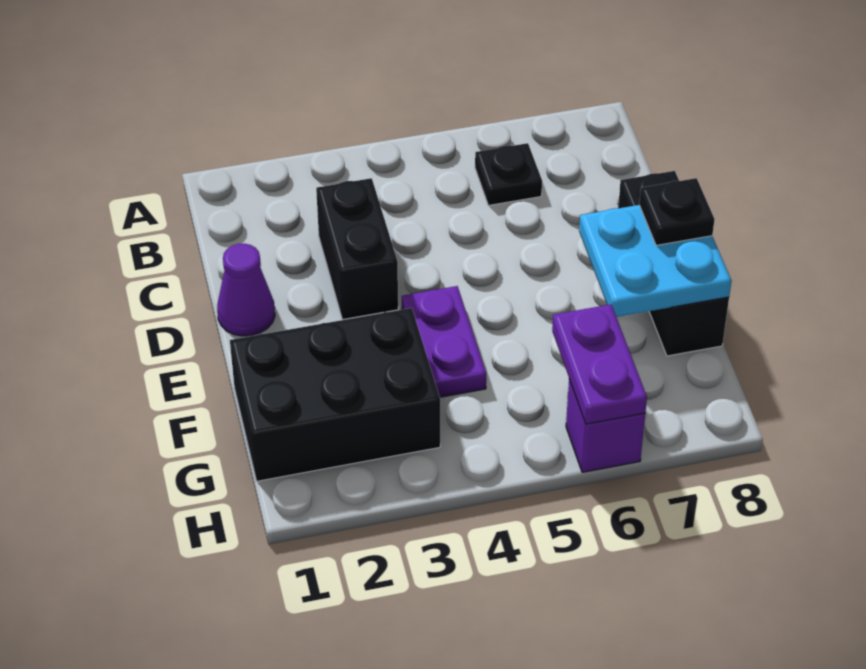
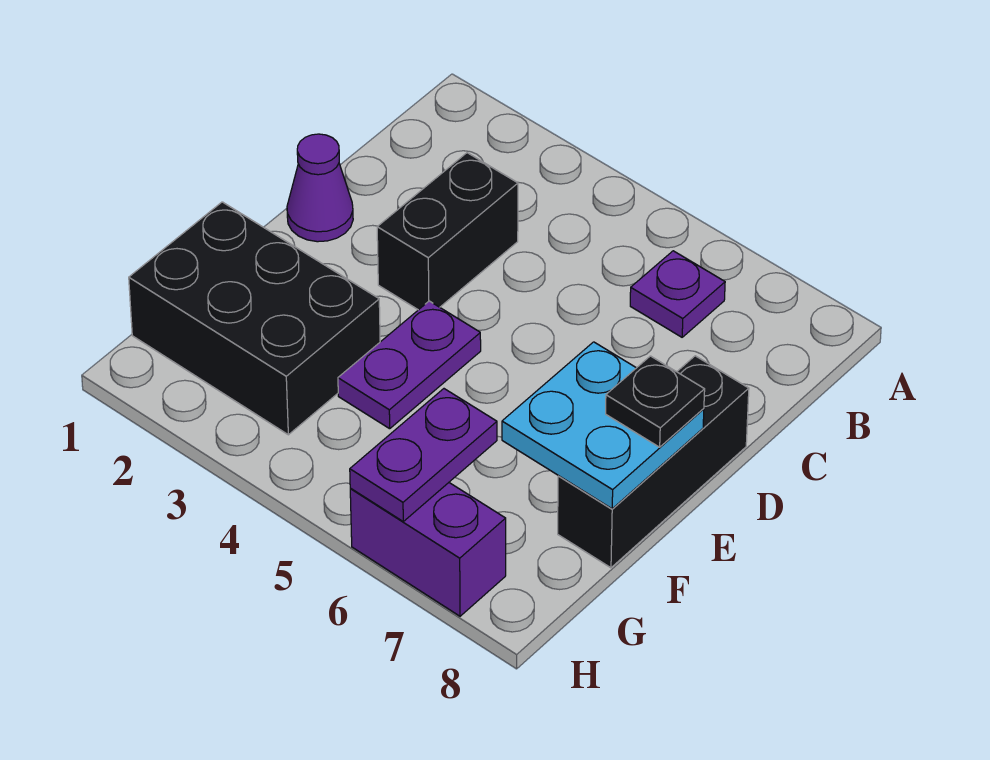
black 1x1 plate [475,143,542,205] -> purple 1x1 plate [630,251,725,337]
purple 1x1 brick [566,379,645,472] -> purple 1x2 brick [350,483,506,616]

